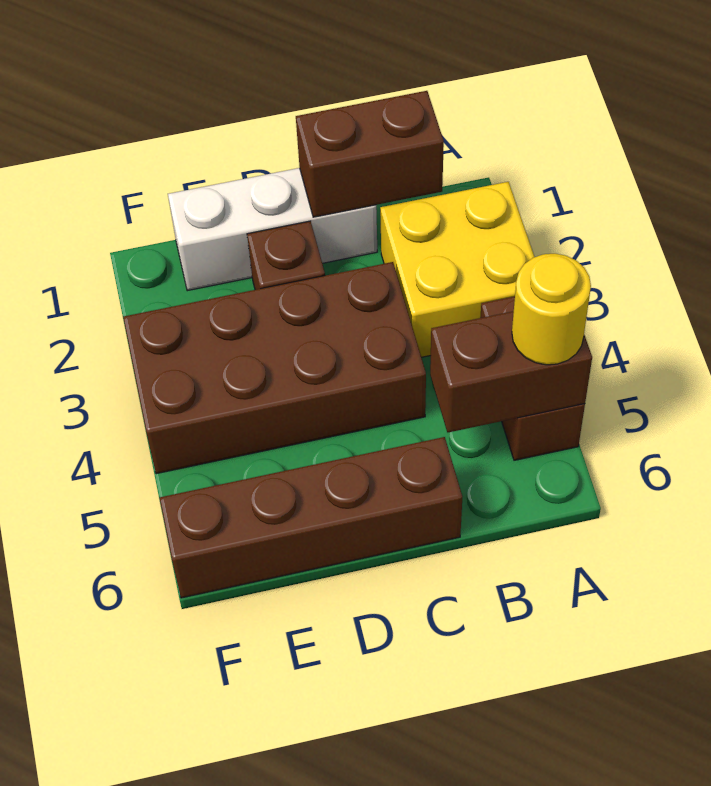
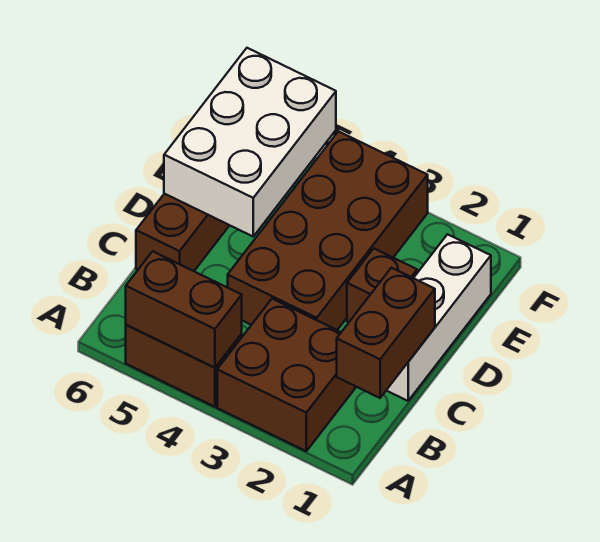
yellow 2x2 brick [380,182,534,357] -> brown 2x2 brick [217,299,356,451]
brown 1x2 brick [430,311,592,432] -> brown 1x2 brick turned to [126,251,242,368]
yellow 1x1 round brick [512,253,591,365] -> none
none -> white 2x3 brick [164,48,336,236]

